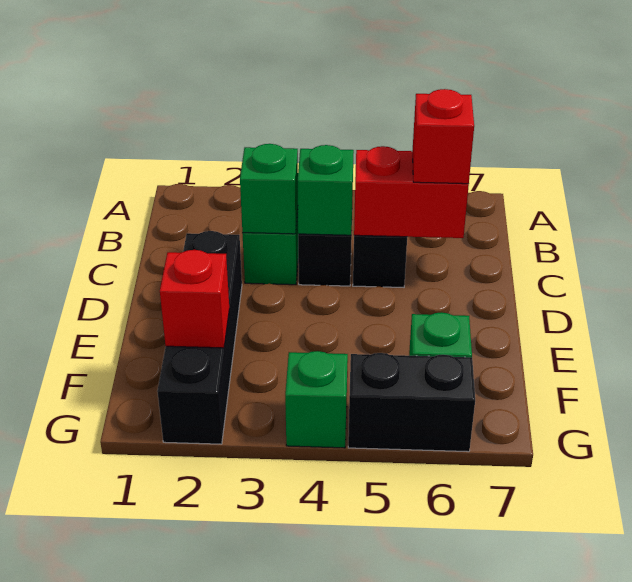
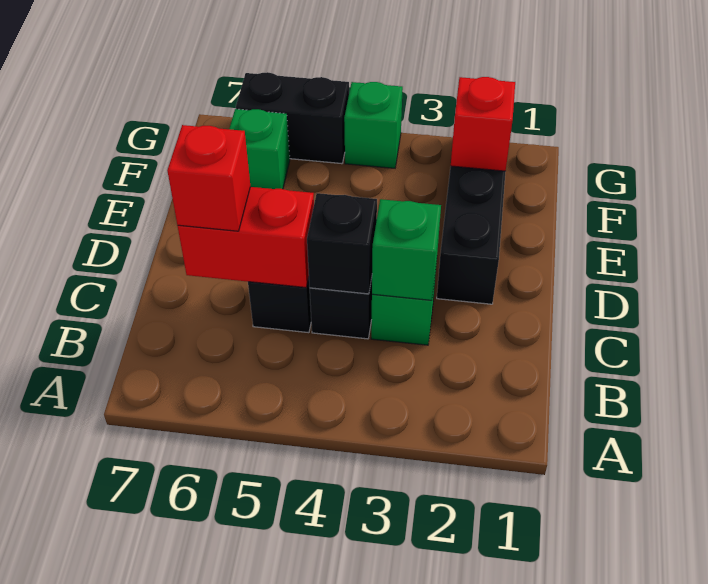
green 1x1 brick [298,145,354,235] -> black 1x1 brick [307,193,377,294]

